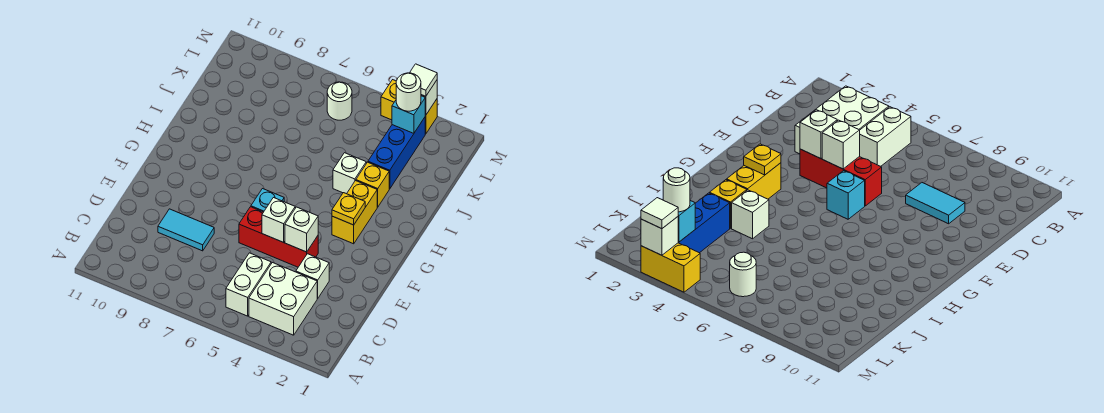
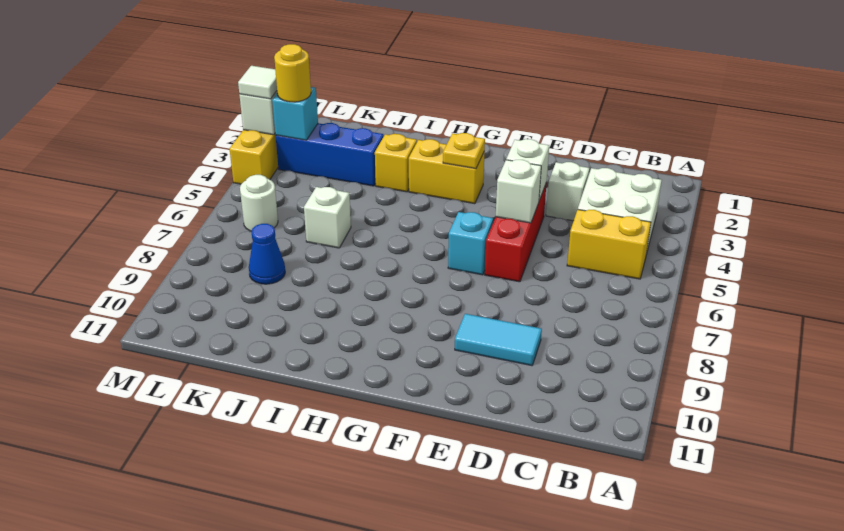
white 1x2 brick [226,253,271,316] -> yellow 1x2 brick [567,209,651,279]
cyan 1x2 tile [158,209,214,251] -> cyan 1x2 tile turned to [455,314,542,366]
white 1x1 brick [333,153,366,194] -> white 1x1 brick moved to [304,187,351,248]
none -> blue 1x1 cone [249,224,285,284]
white 1x1 round brick [396,73,421,111] -> yellow 1x1 round brick [274,44,311,102]

